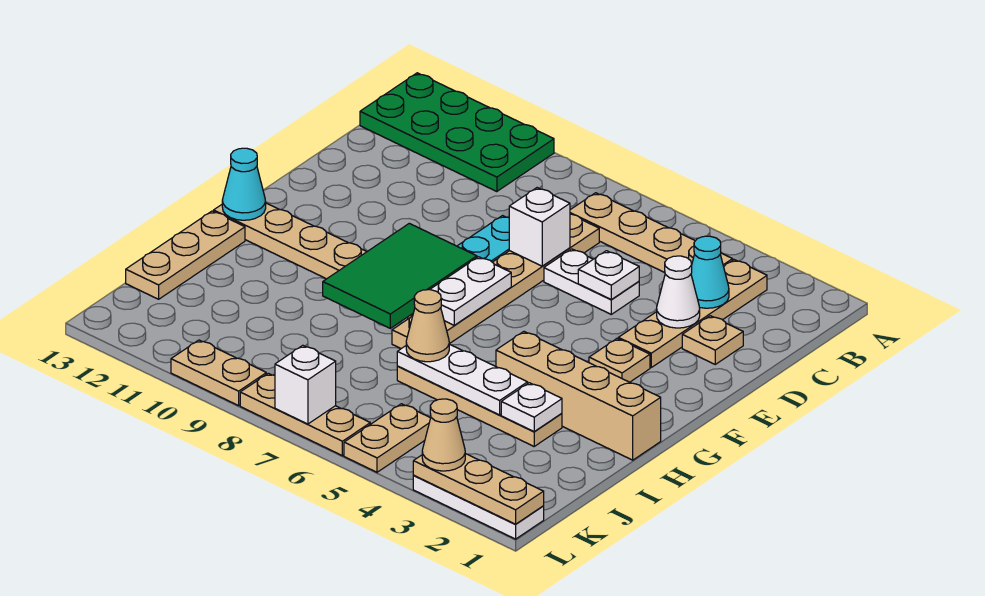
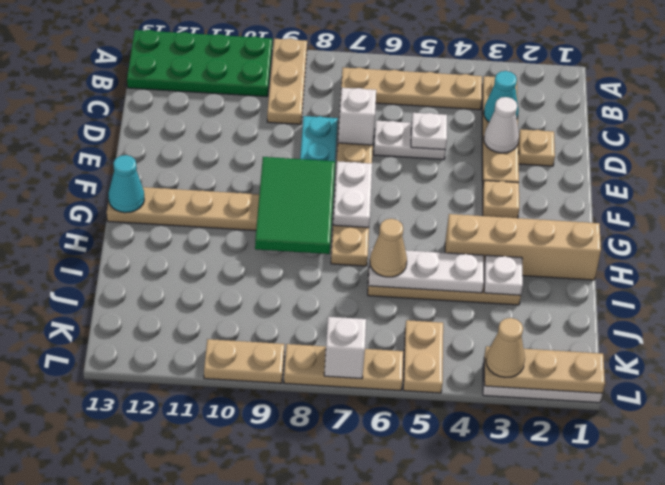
tan 1x3 plate [126,211,245,299] -> tan 1x3 plate moved to [267,39,307,124]

